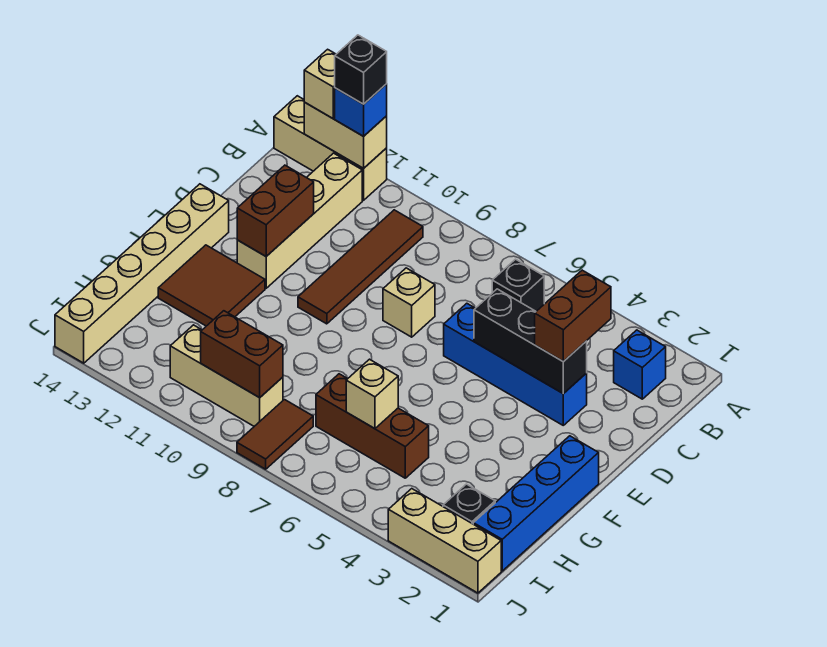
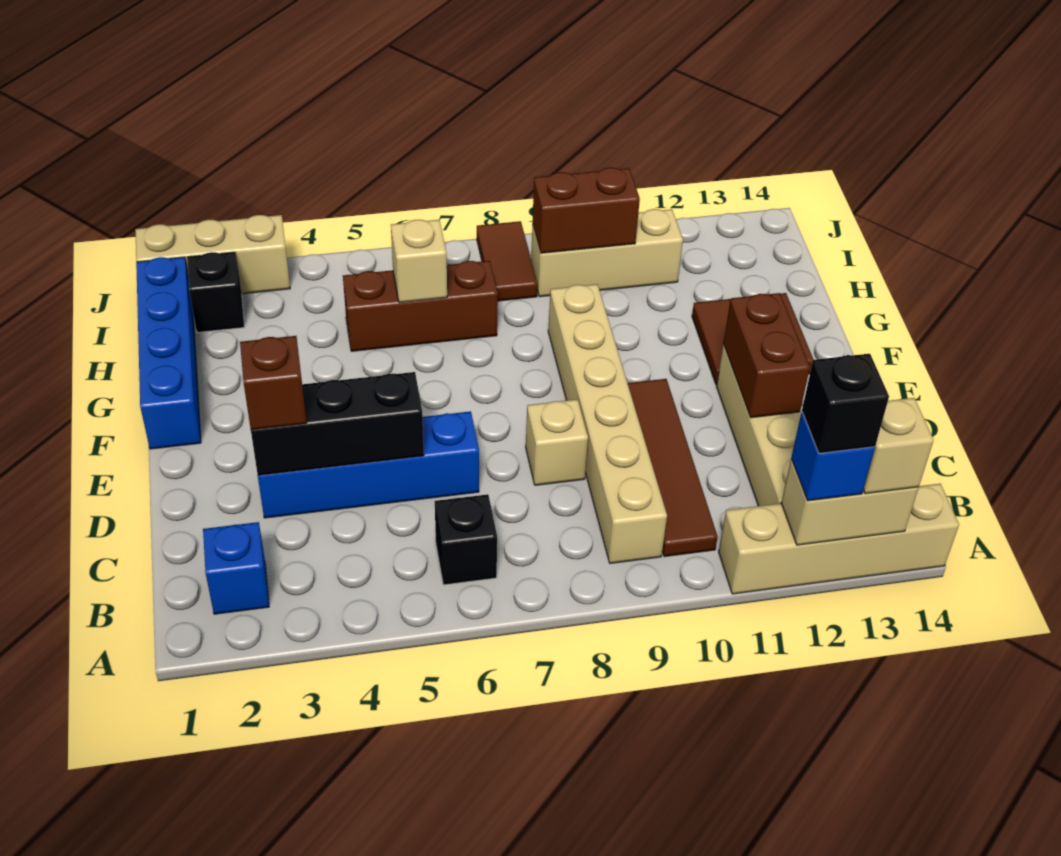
tan 1x3 brick [274,96,387,200] -> tan 1x4 brick [719,483,959,594]
brown 1x2 brick [535,270,611,362] -> brown 1x1 brick [240,336,306,430]
tan 1x6 brick [55,184,229,363] -> tan 1x6 brick moved to [548,284,667,563]

